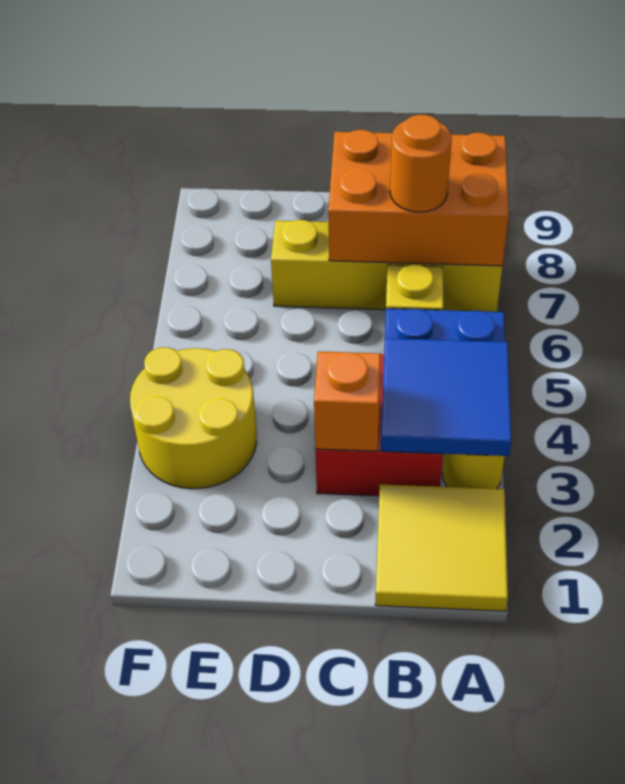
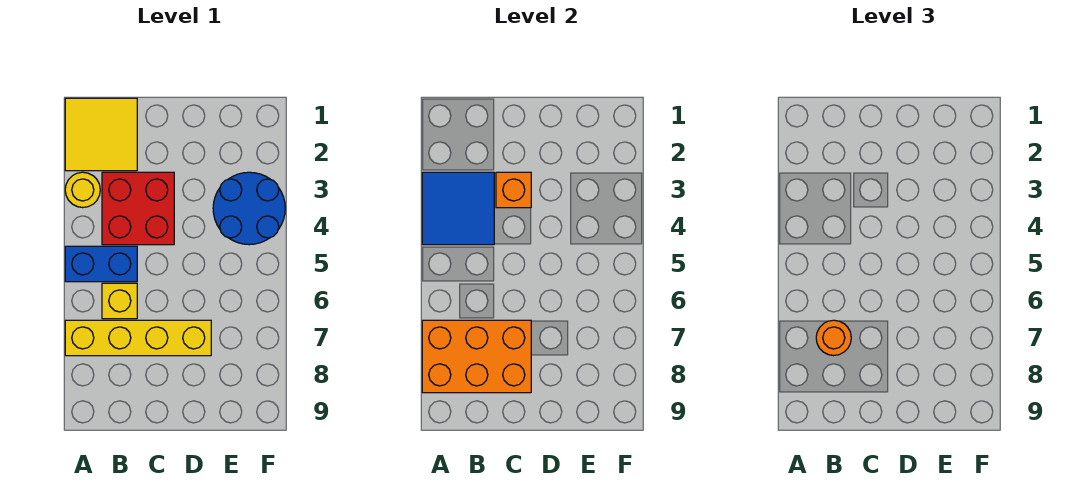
yellow 2x2 round brick [130,347,257,489] -> blue 2x2 round brick [213,172,285,245]

